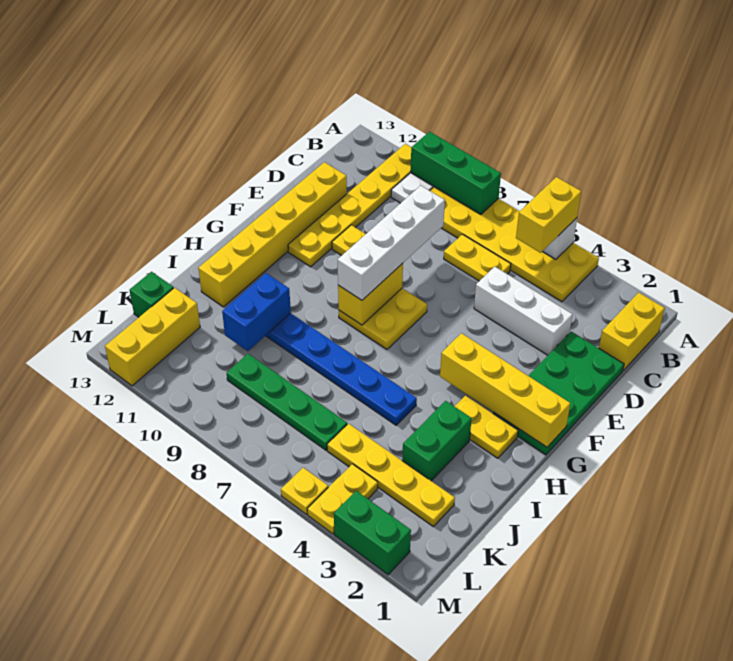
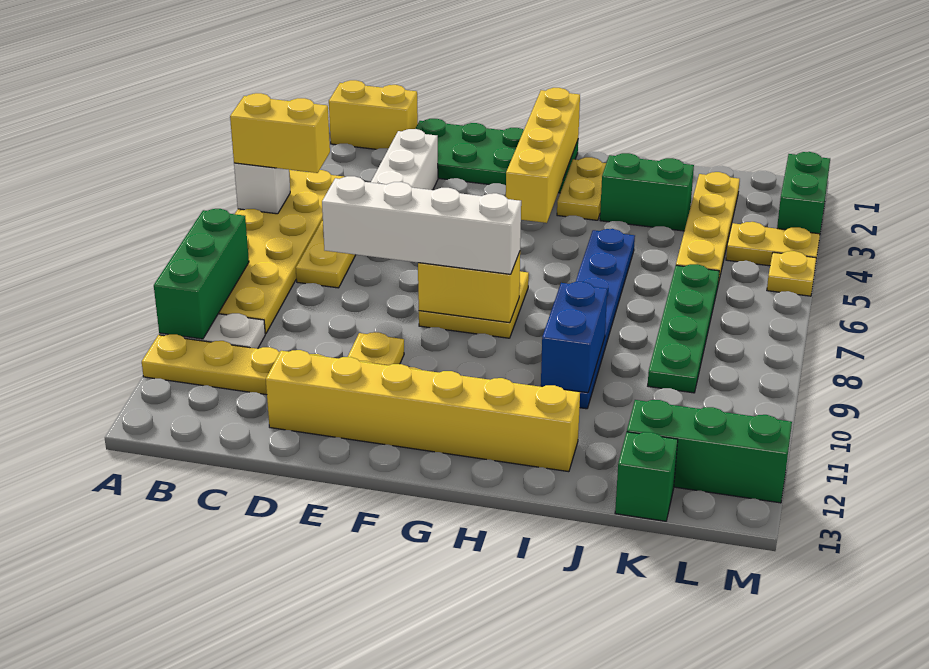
blue 1x2 brick [222,273,291,351] -> blue 1x2 brick turned to [541,282,607,393]
yellow 1x3 brick [105,288,200,386] -> green 1x3 brick [627,400,792,503]

